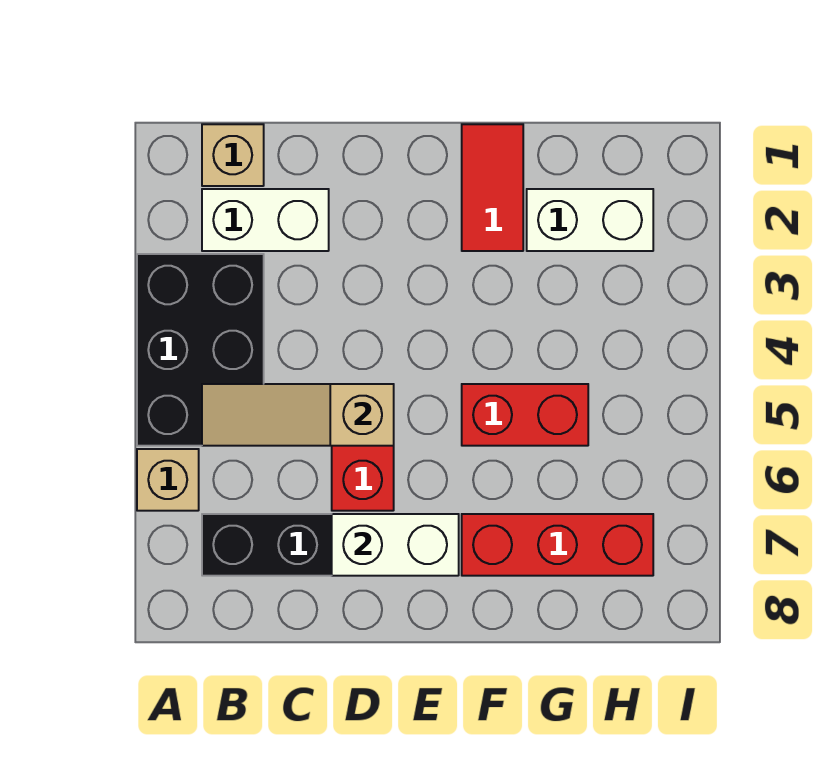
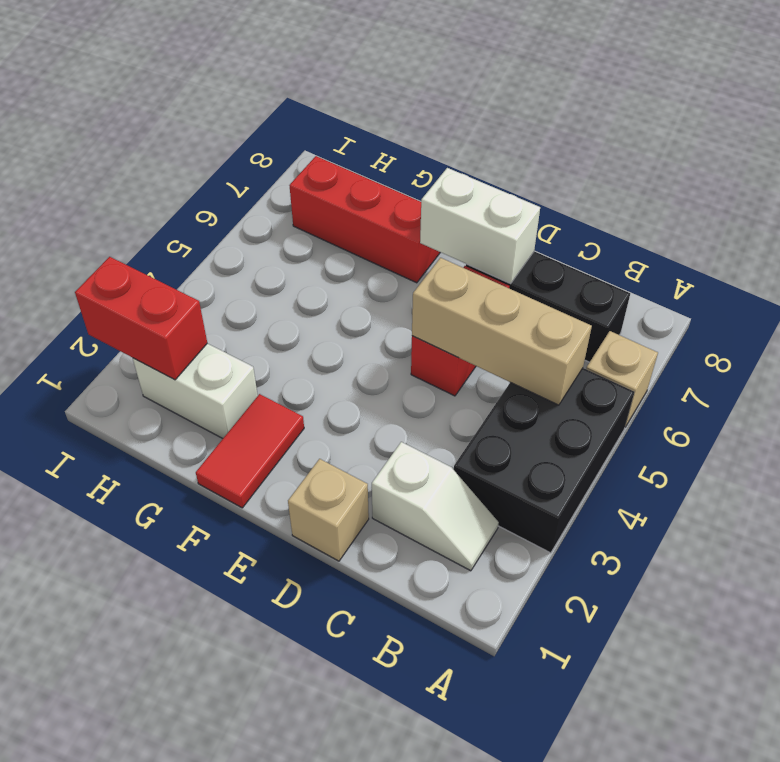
tan 1x1 brick [202,124,264,186] -> tan 1x1 brick moved to [288,459,369,561]
white 1x2 brick [202,189,329,251] -> white 1x2 slope [372,442,499,571]
tan 1x3 slope [202,384,394,446] -> tan 1x3 brick [412,258,592,405]
red 1x2 brick [462,384,588,446] -> red 1x2 brick moved to [75,257,207,380]

